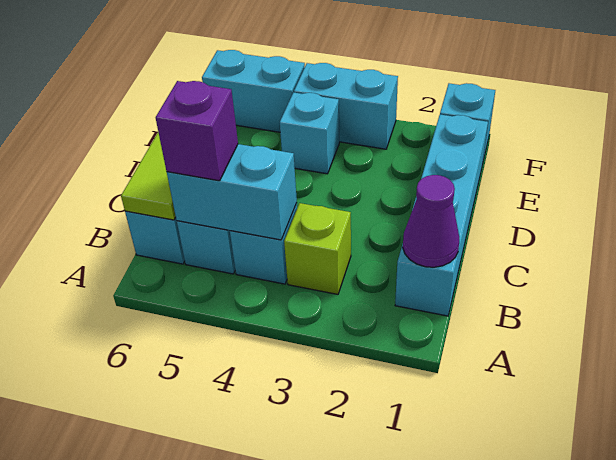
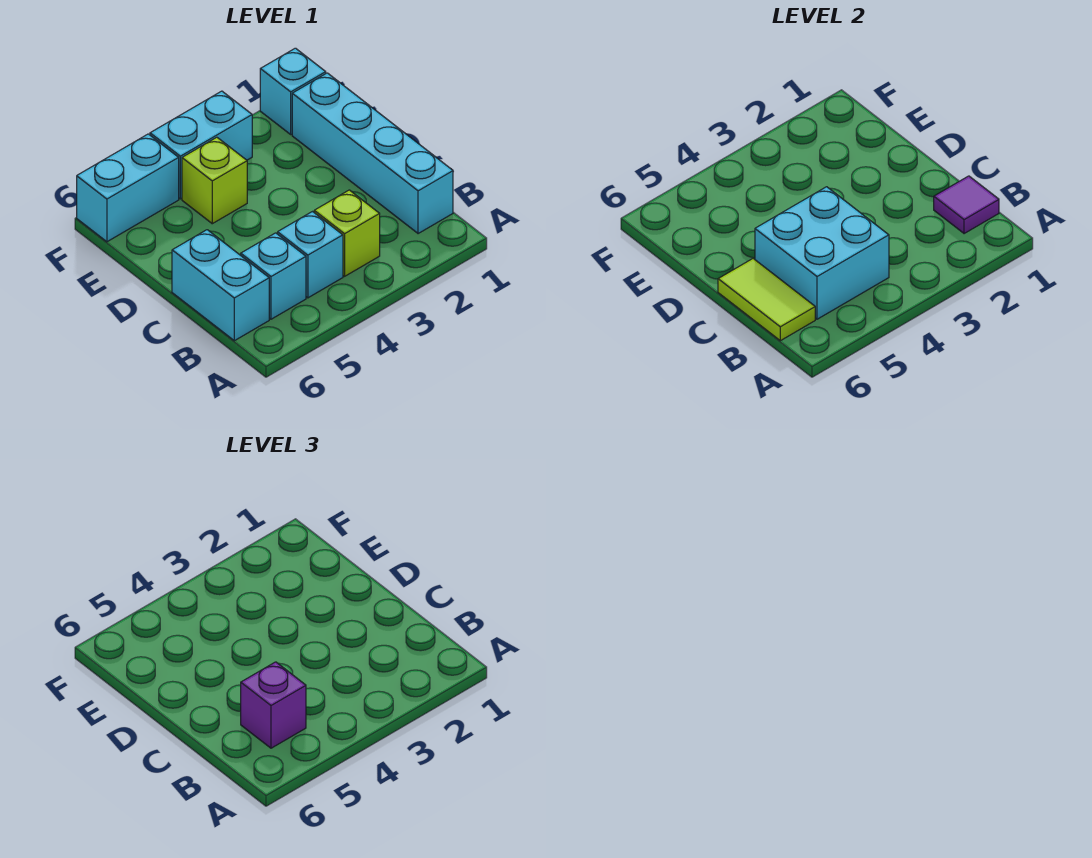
purple 1x1 cone [403,175,459,267] -> purple 1x1 tile [934,176,999,234]
cyan 1x2 brick [167,144,297,240] -> cyan 2x2 brick [755,187,889,319]
cyan 1x1 brick [280,93,339,174] -> lime 1x1 brick [182,137,247,224]

